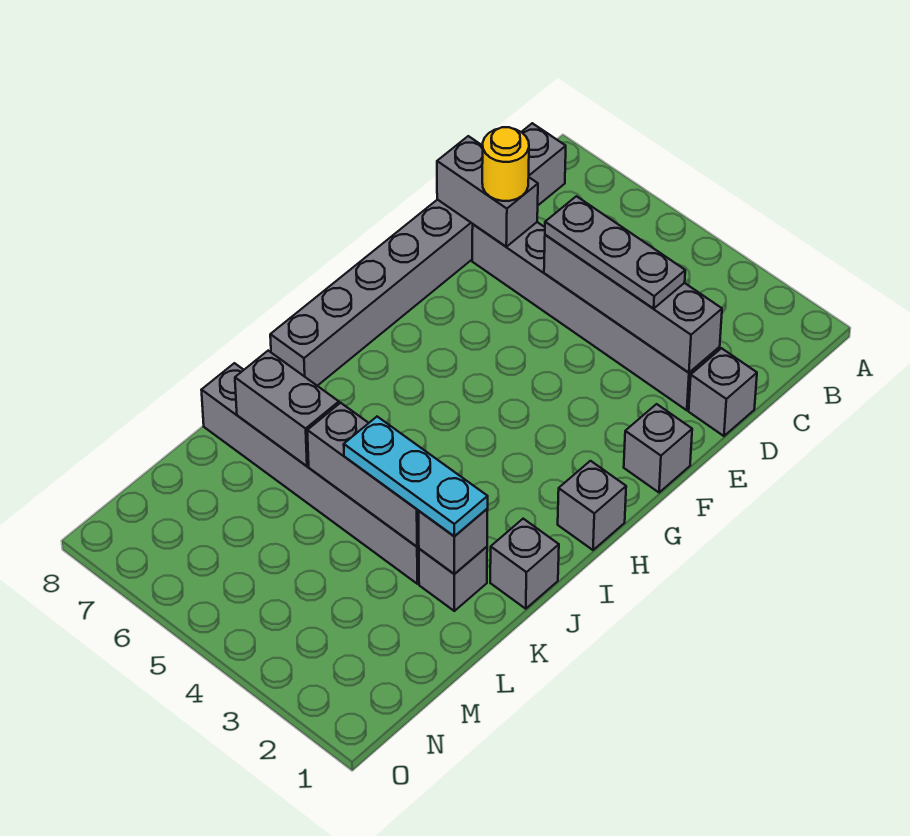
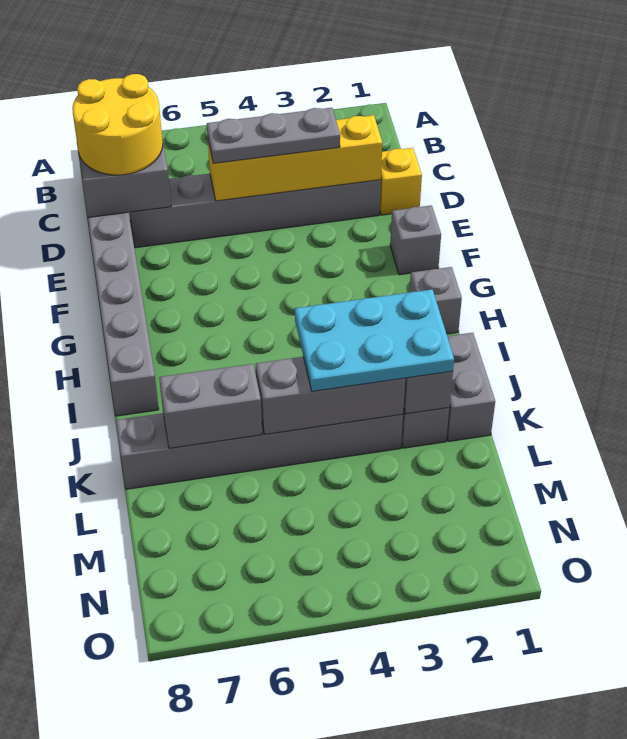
grey 1x1 brick [689,348,757,436] -> yellow 1x1 brick [380,148,422,215]
grey 1x4 brick [544,235,722,373] -> yellow 1x4 brick [208,115,382,201]
yellow 1x1 round brick [482,127,529,201] -> yellow 2x2 round brick [72,74,163,175]
grey 1x1 brick [490,519,559,609] -> grey 1x2 brick [447,333,495,442]
cyan 1x3 plate [344,417,488,536] -> cyan 2x3 plate [295,289,454,391]

